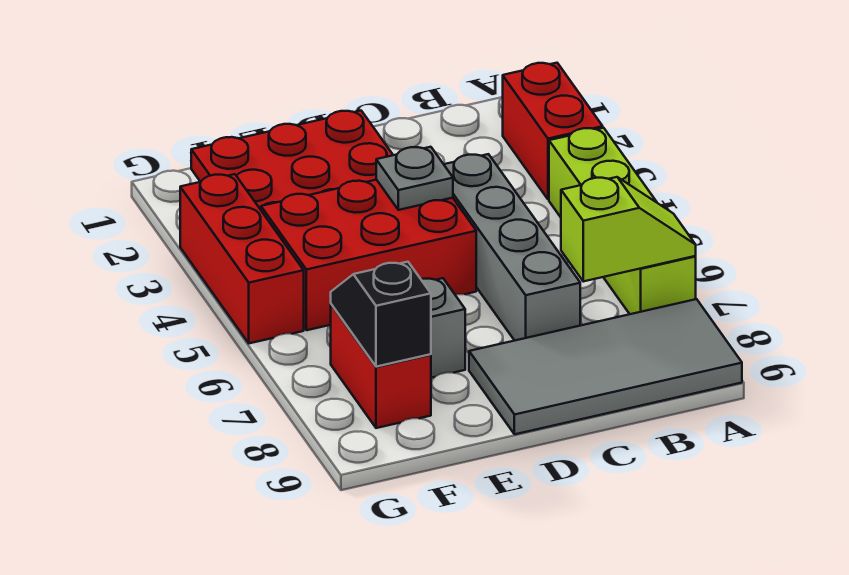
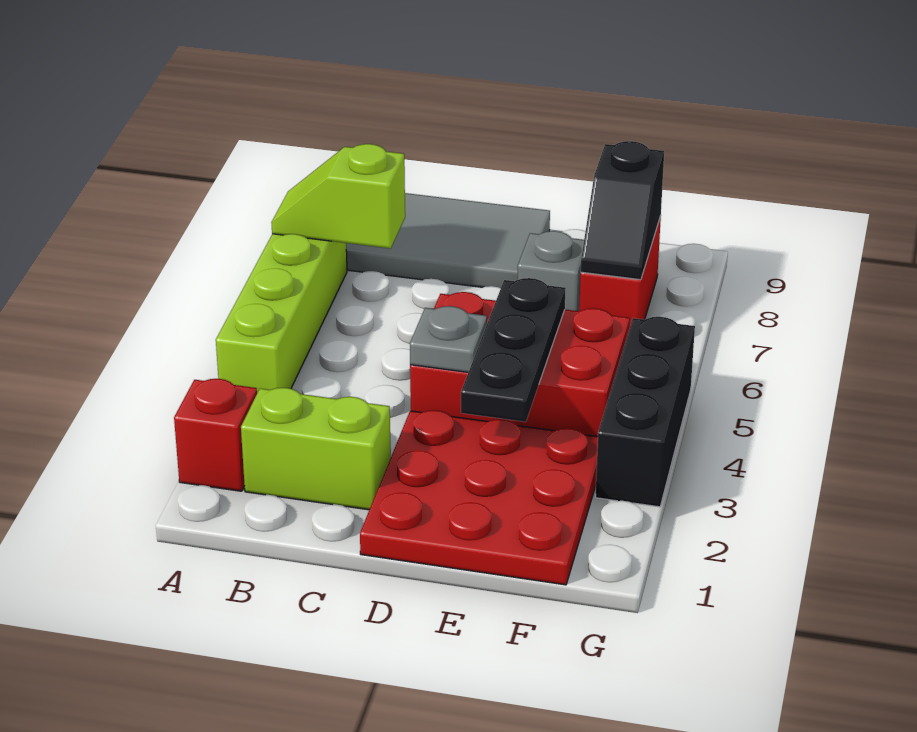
red 1x2 brick [503,63,603,199] -> red 1x1 brick [174,379,257,491]
none -> lime 1x2 brick [241,388,391,510]
grey 1x4 brick [444,154,580,341] -> none
none -> black 1x3 plate [461,278,566,422]
red 1x3 brick [180,174,304,343] -> black 1x3 brick [596,317,695,507]

